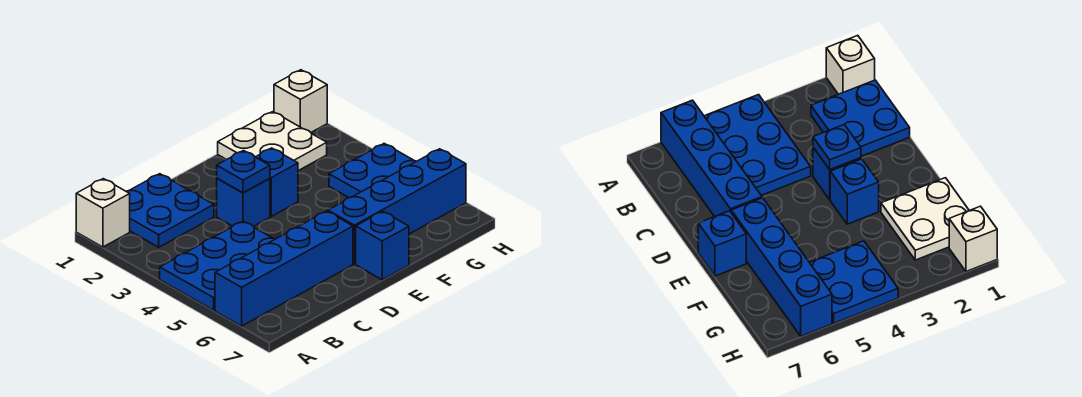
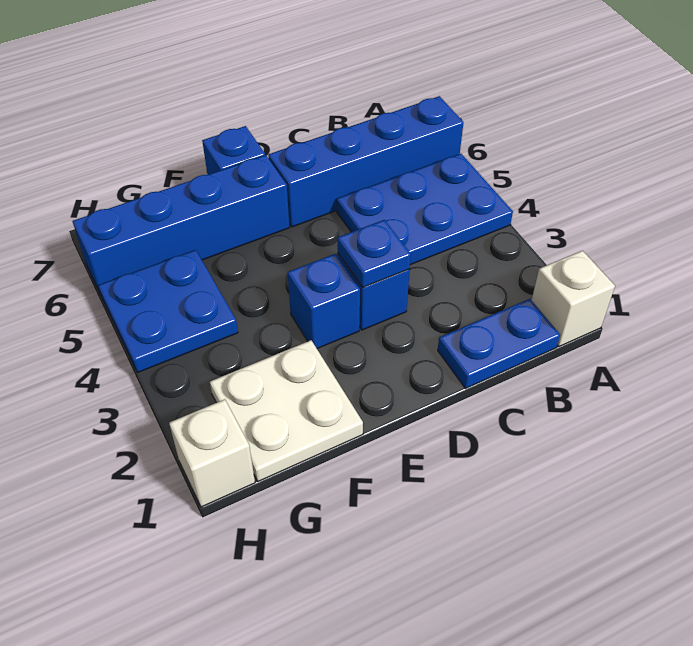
blue 2x2 plate [126,174,214,247] -> blue 1x2 plate [438,299,560,388]

